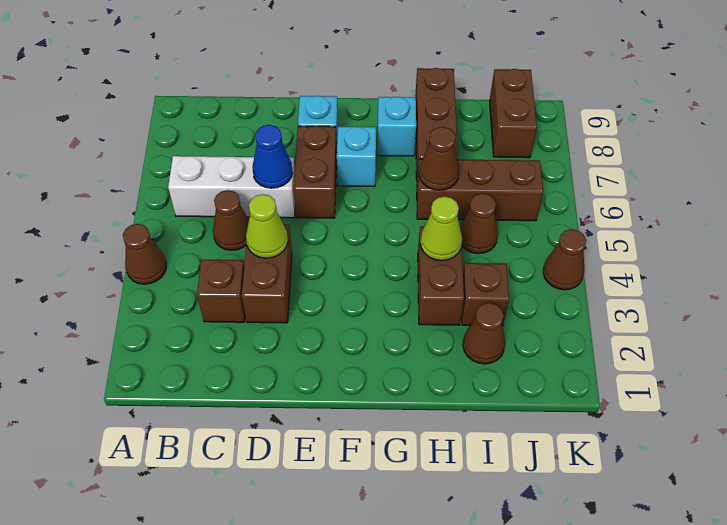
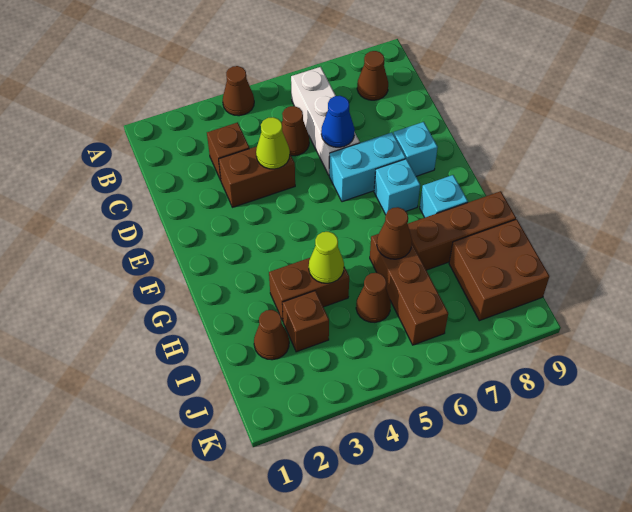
brown 1x2 brick [294,126,337,218] -> cyan 1x2 brick [329,133,406,202]
brown 1x2 brick [490,69,537,158] -> brown 2x2 brick [449,219,549,321]
brown 1x1 cone [543,229,586,290] -> brown 1x1 cone moved to [357,51,388,100]

